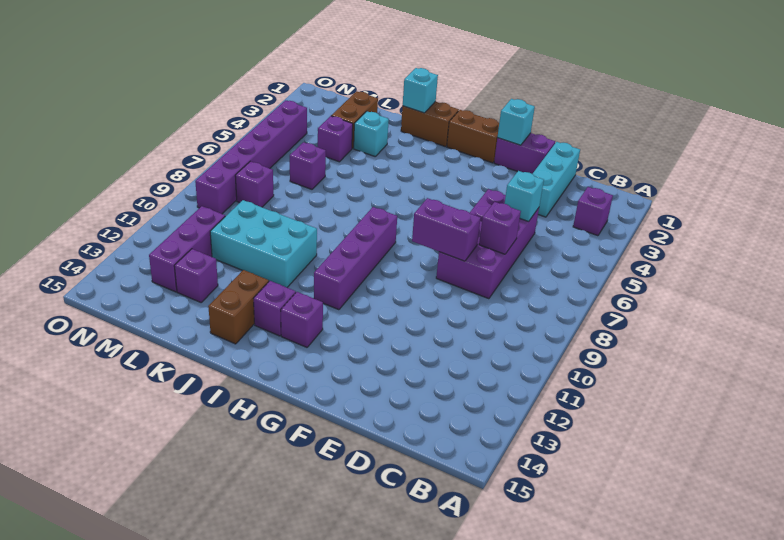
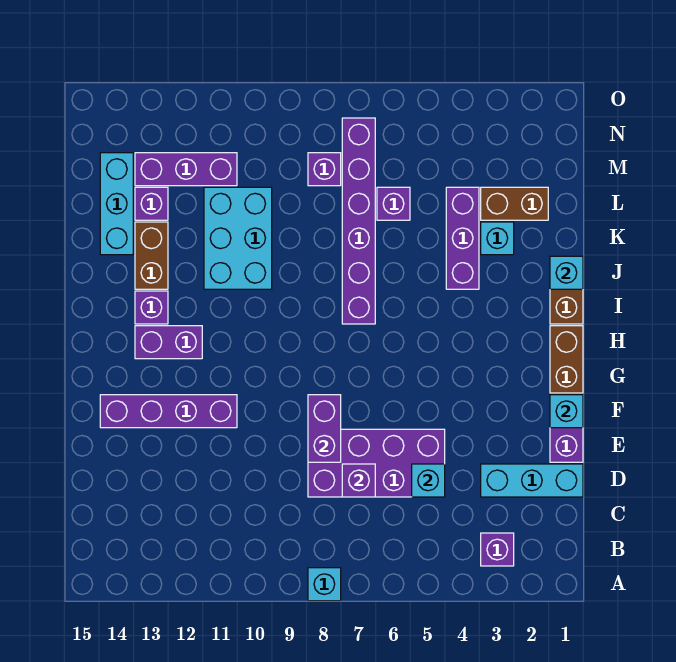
none -> cyan 1x1 brick [308,568,341,601]
purple 1x4 brick [314,207,397,310] -> purple 1x4 brick moved to [100,395,237,428]
purple 1x1 brick [281,292,323,347] -> purple 1x2 brick [135,326,202,359]
brown 1x2 brick [208,270,269,344] -> brown 1x2 brick turned to [135,222,168,289]
none -> cyan 1x3 brick [100,153,133,255]
purple 1x1 brick [318,116,353,162] -> purple 1x3 brick [446,187,479,289]
purple 1x6 brick [195,100,307,214] -> purple 1x6 brick turned to [342,118,375,324]

